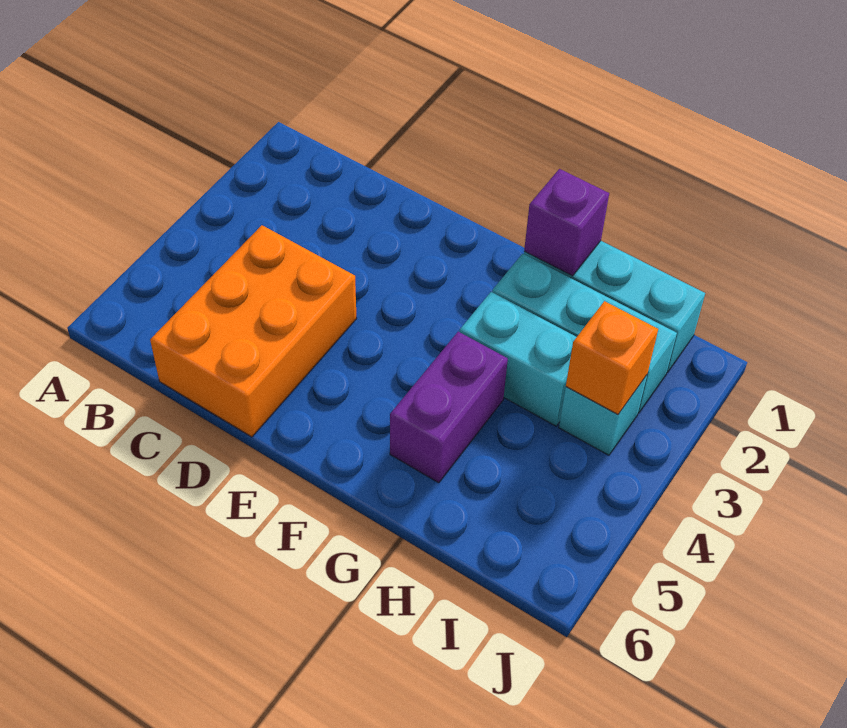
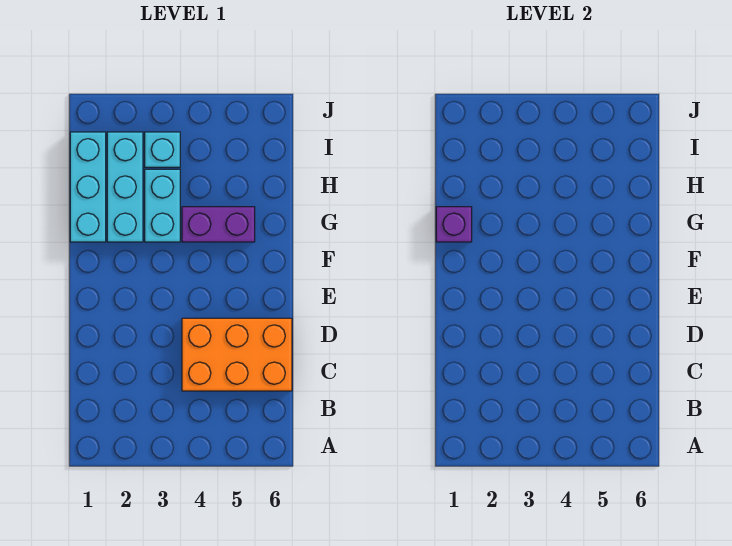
orange 1x1 brick [566,301,658,414] -> none

